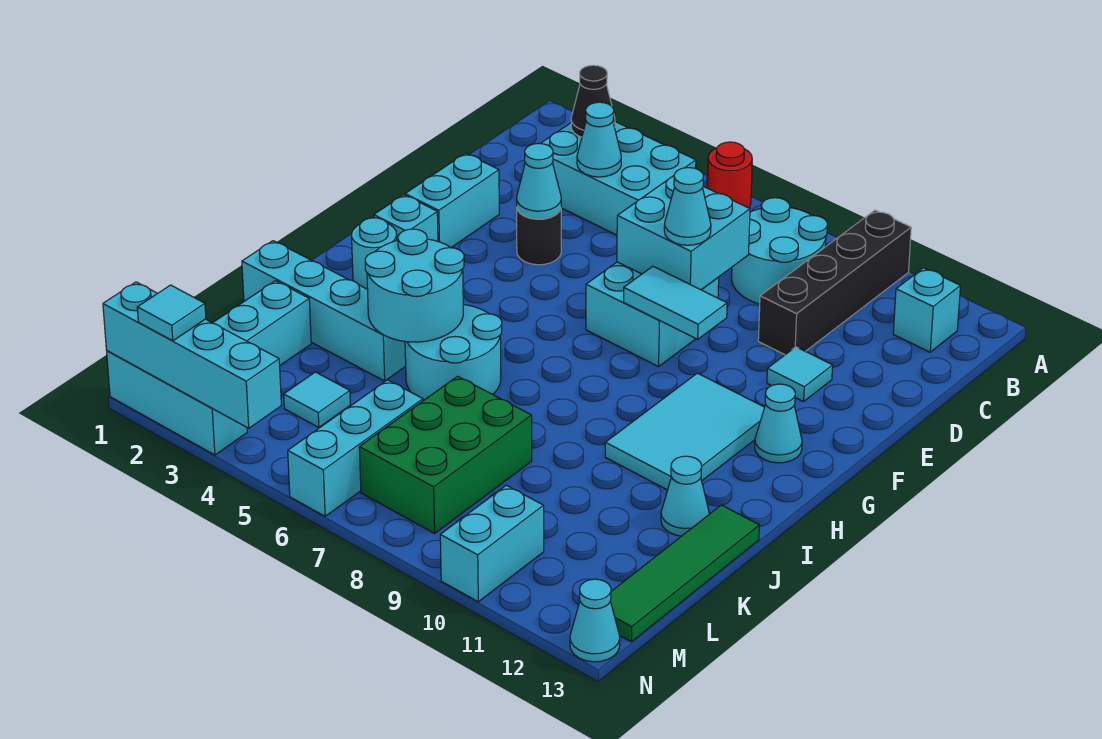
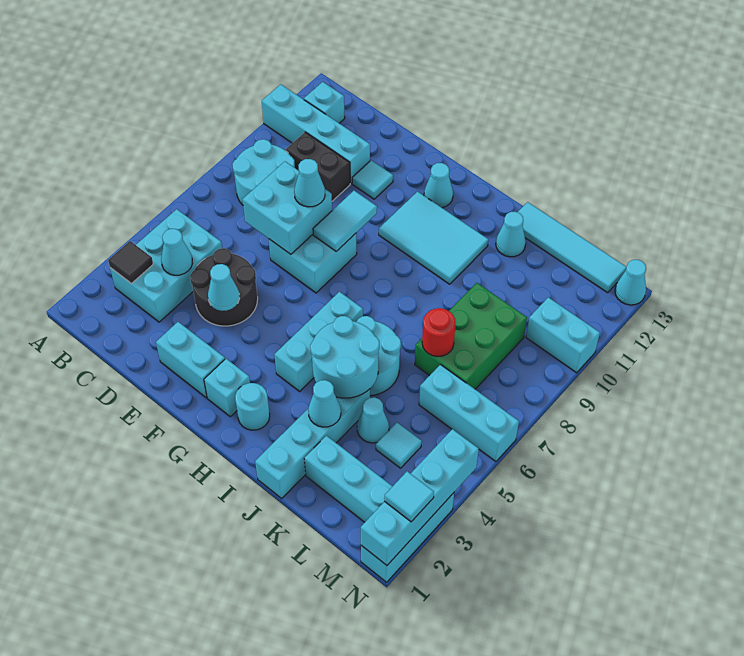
red 1x1 round brick [707,142,752,208] -> red 1x1 round brick moved to [422,308,456,357]
black 1x4 brick [758,210,911,355] -> black 1x2 brick [286,132,350,201]
none -> cyan 1x4 brick [262,84,370,183]
black 1x1 cone [571,65,615,137] -> black 1x1 tile [108,241,153,283]
black 1x1 round brick [517,209,561,265] -> black 2x2 round brick [190,248,258,326]
none -> cyan 1x3 brick [274,292,363,391]
none -> cyan 1x1 cone [308,380,341,427]
green 1x4 tile [611,505,759,642] -> cyan 1x4 tile [518,202,626,293]
none -> cyan 1x1 cone [357,397,389,443]
green 2x3 brick [359,376,532,533] -> green 2x3 brick turned to [415,283,527,389]

